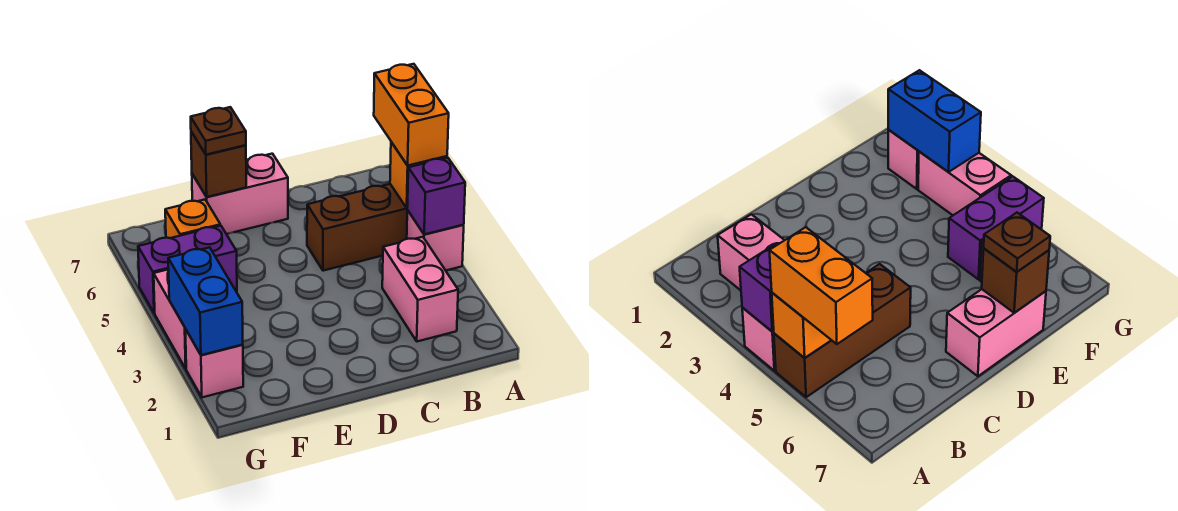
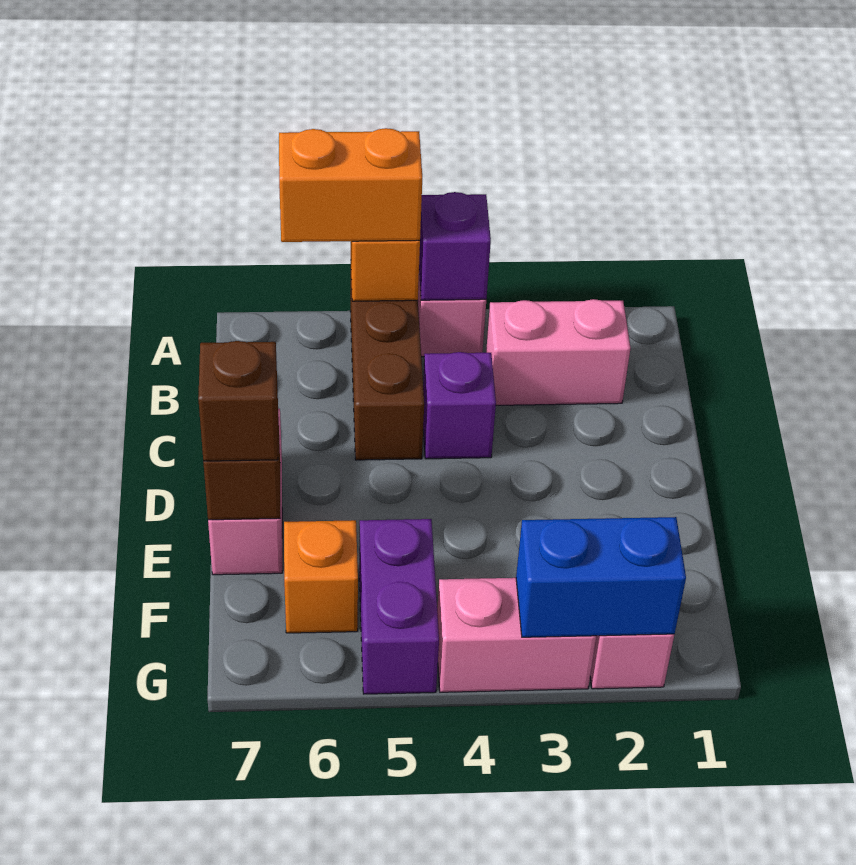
none -> purple 1x1 brick [423,352,496,459]
brown 1x1 plate [191,107,246,155] -> brown 1x1 brick [198,341,278,461]

